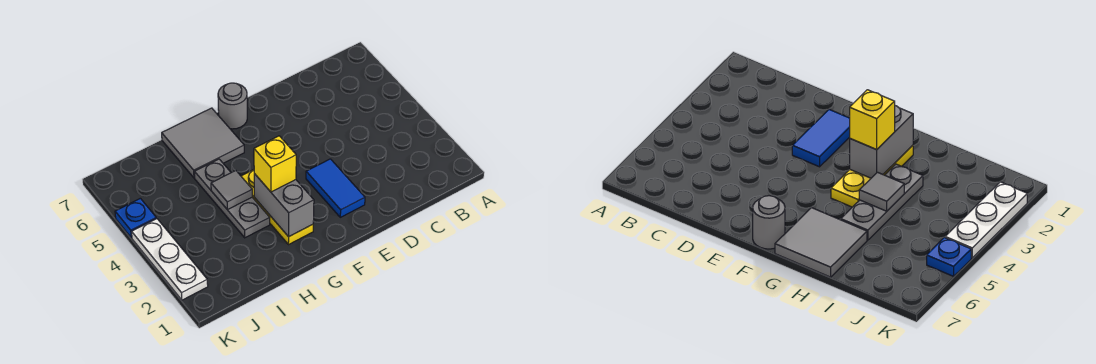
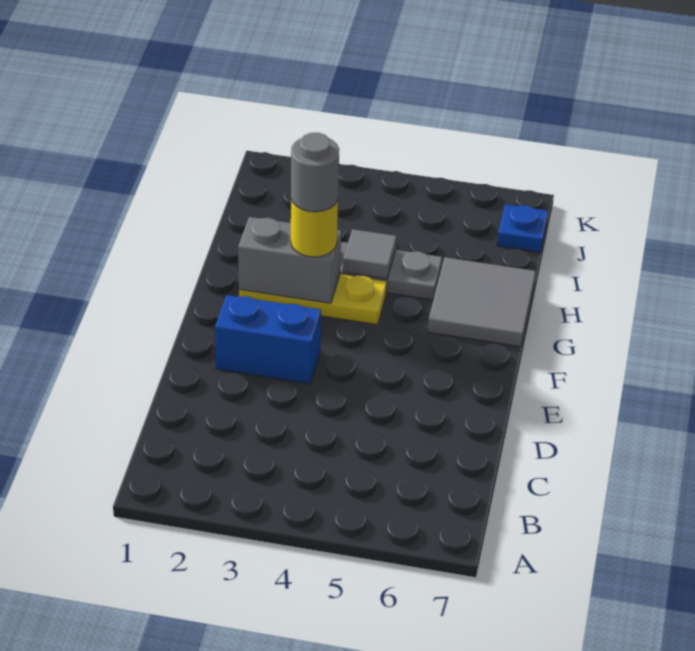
blue 1x2 tile [306,159,365,217] -> blue 1x2 brick [215,295,321,384]
grey 1x1 round brick [218,83,247,129] -> grey 1x1 round brick moved to [291,133,339,212]
yellow 1x1 brick [254,136,296,192] -> yellow 1x1 round brick [291,200,338,257]
white 1x3 plate [132,219,208,300] -> none
blue 1x1 plate [115,198,156,238] -> blue 1x1 plate moved to [497,204,548,252]

